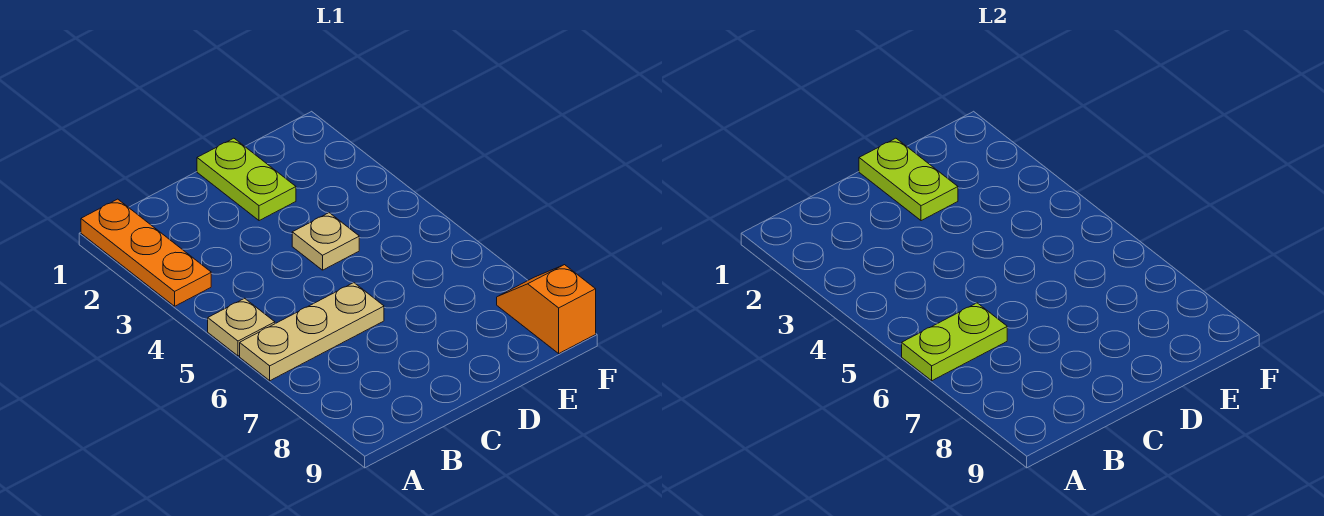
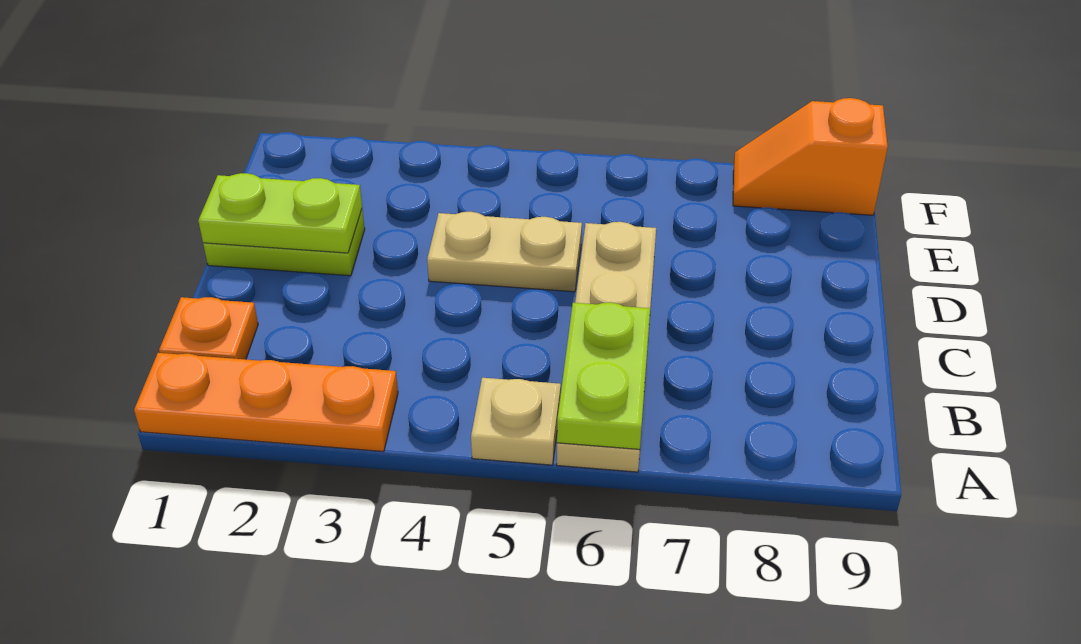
tan 1x3 plate [240,283,384,381] -> tan 1x4 plate [557,222,656,472]
none -> orange 1x1 plate [159,297,258,359]
tan 1x1 plate [292,213,359,270] -> tan 1x2 plate [427,212,582,292]

